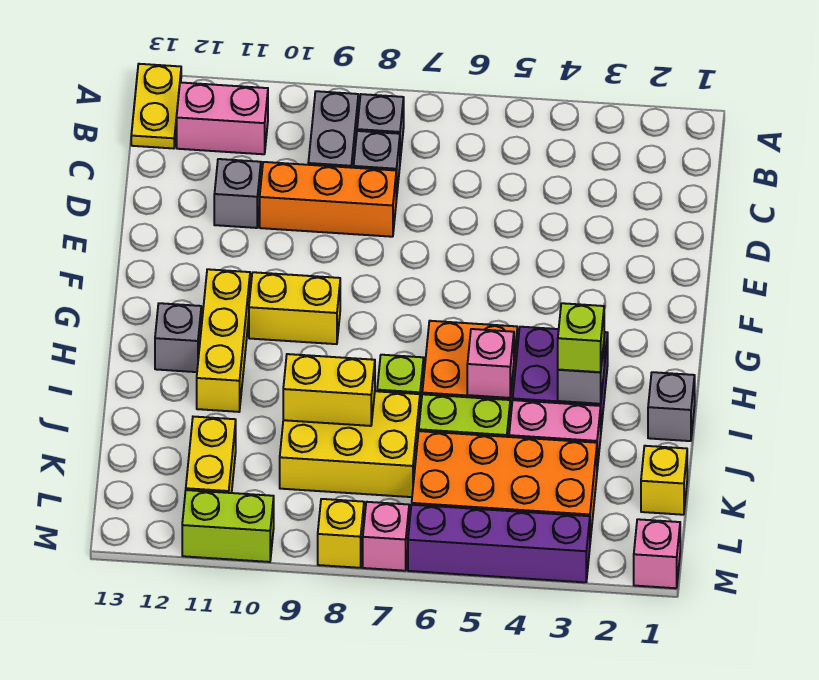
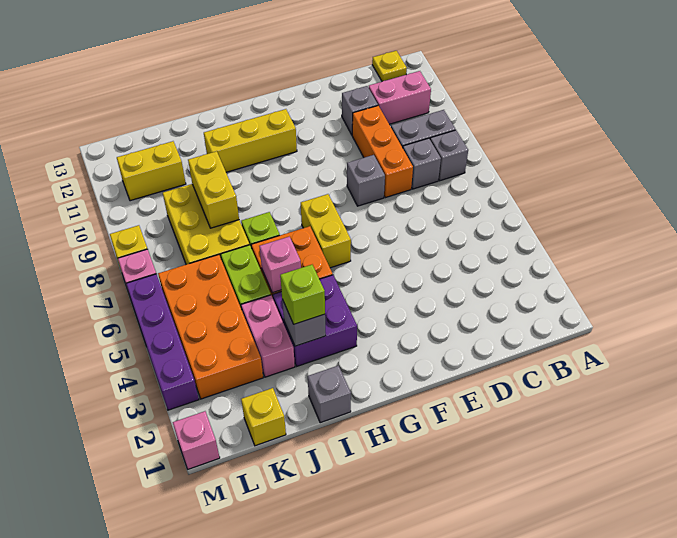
yellow 1x2 plate [131,64,181,148] -> yellow 1x1 plate [372,51,407,81]
pink 1x2 brick [177,82,268,154] -> pink 1x2 brick turned to [369,71,431,124]
yellow 1x2 brick [249,272,340,344] -> yellow 1x2 brick moved to [301,194,351,268]
grey 1x1 brick [155,303,201,372] -> grey 1x1 brick moved to [347,155,385,206]
lime 1x2 brick [182,490,274,562] -> none

